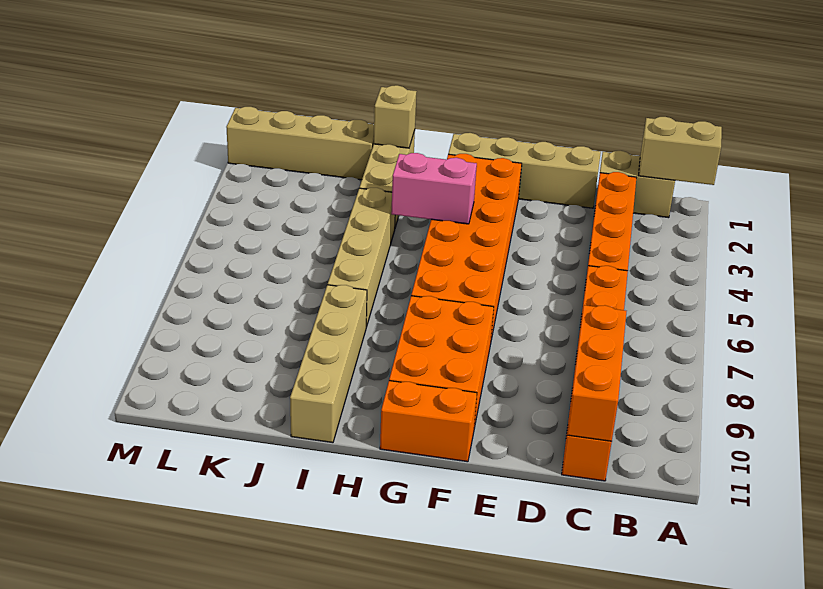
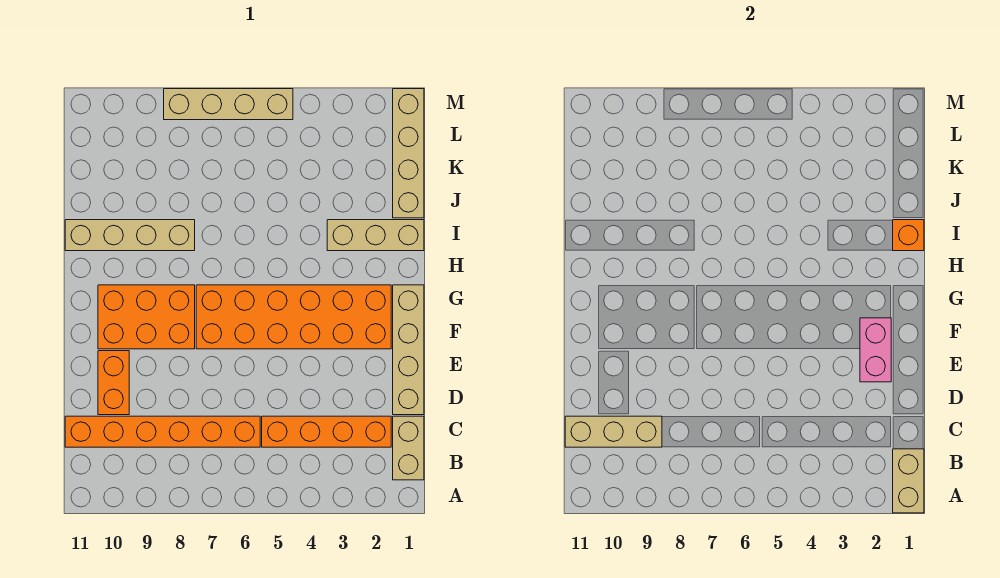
orange 1x3 brick [567,305,626,441] -> tan 1x3 brick [565,416,662,447]
orange 1x2 brick [380,381,477,462] -> orange 1x2 brick moved to [98,351,129,415]
pink 1x2 brick [391,153,477,224] -> pink 1x2 brick moved to [860,318,891,382]
tan 1x1 brick [374,85,417,148] -> orange 1x1 brick [893,220,924,251]
tan 1x4 brick [328,188,395,327] -> tan 1x4 brick moved to [164,89,293,120]

